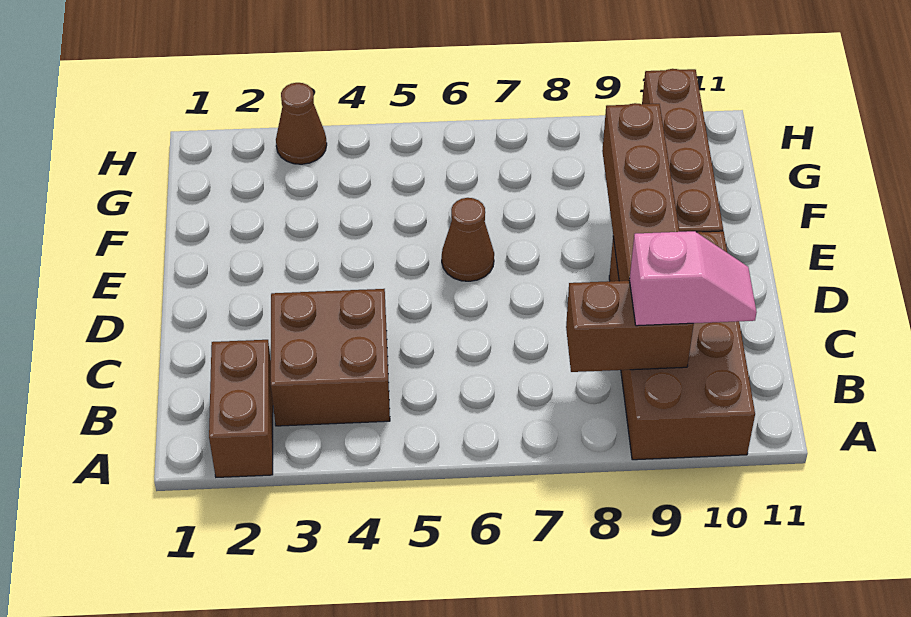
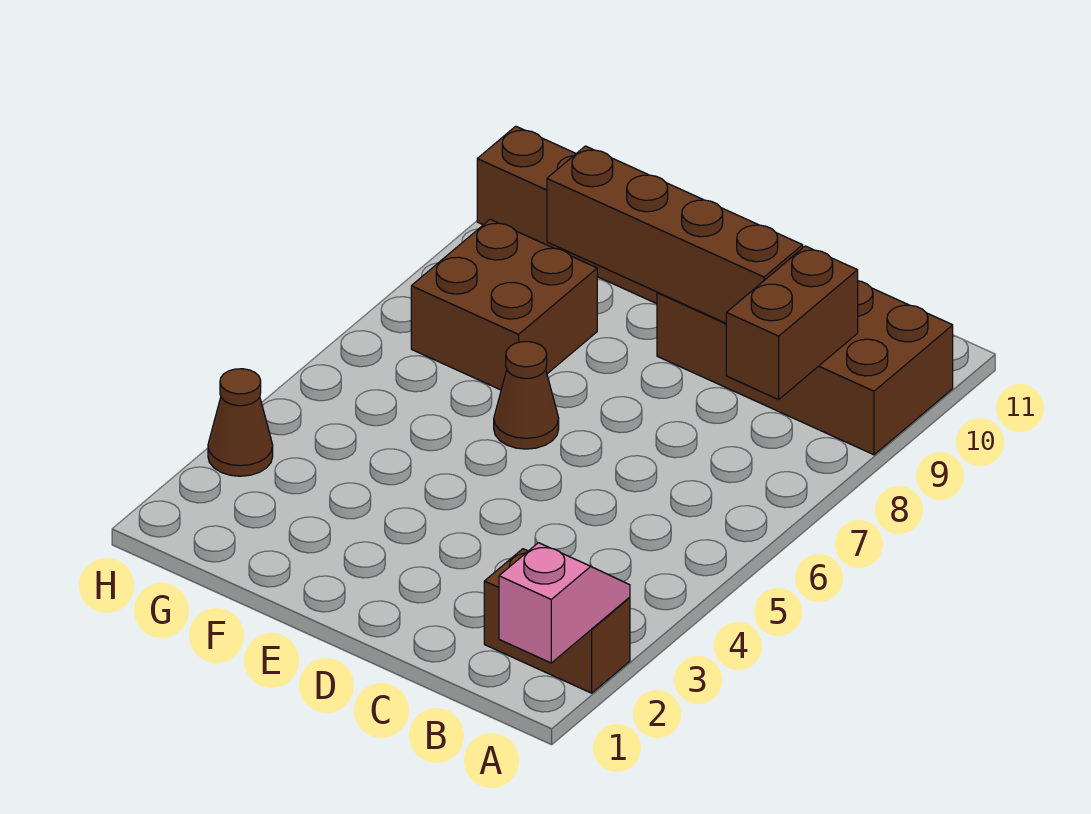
brown 2x2 brick [271,289,390,426] -> brown 2x2 brick moved to [411,219,597,390]
pink 1x2 slope [630,231,757,326] -> pink 1x2 slope moved to [499,543,630,663]

